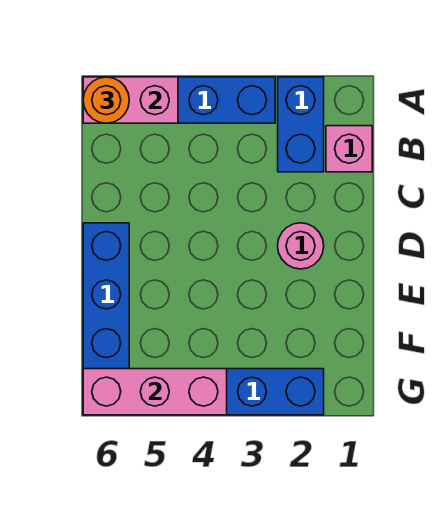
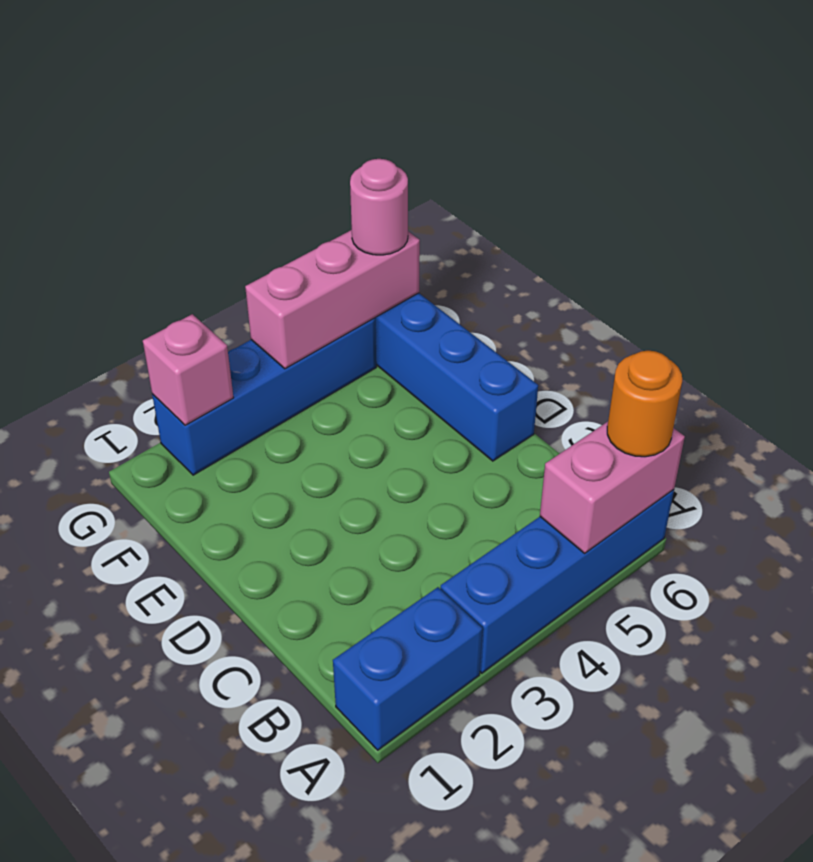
blue 1x2 brick [278,77,324,172] -> blue 1x2 brick turned to [333,587,482,750]
pink 1x1 brick [326,126,372,172] -> pink 1x1 brick moved to [143,314,233,425]
pink 1x1 round brick [278,223,324,269] -> pink 1x1 round brick moved to [350,159,408,255]

